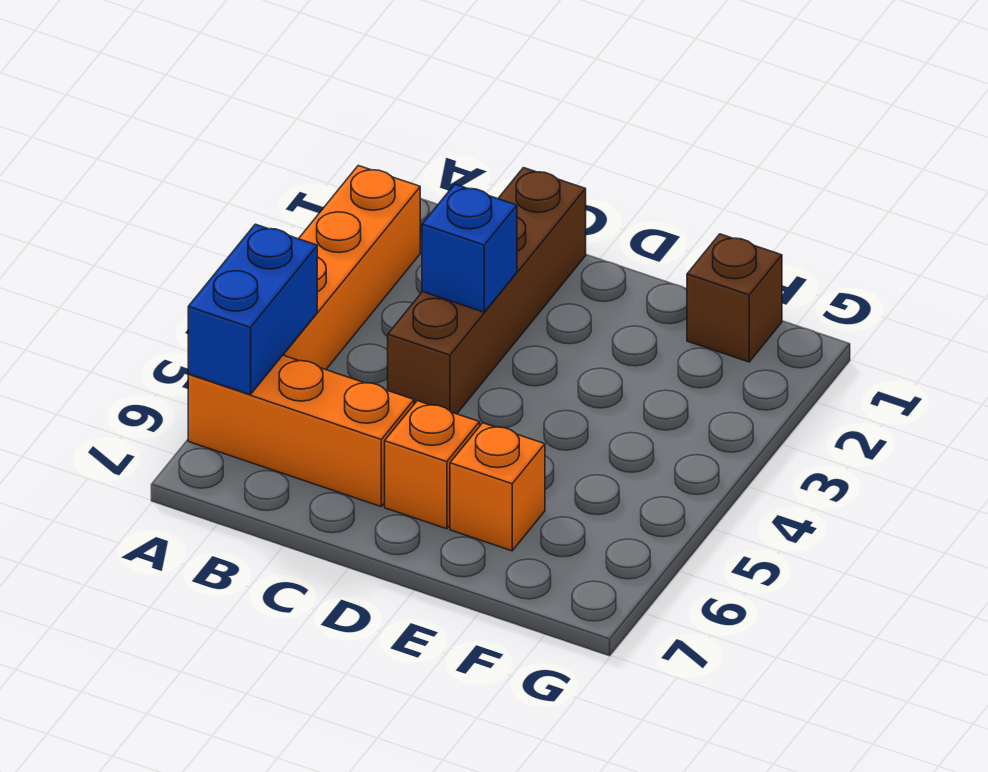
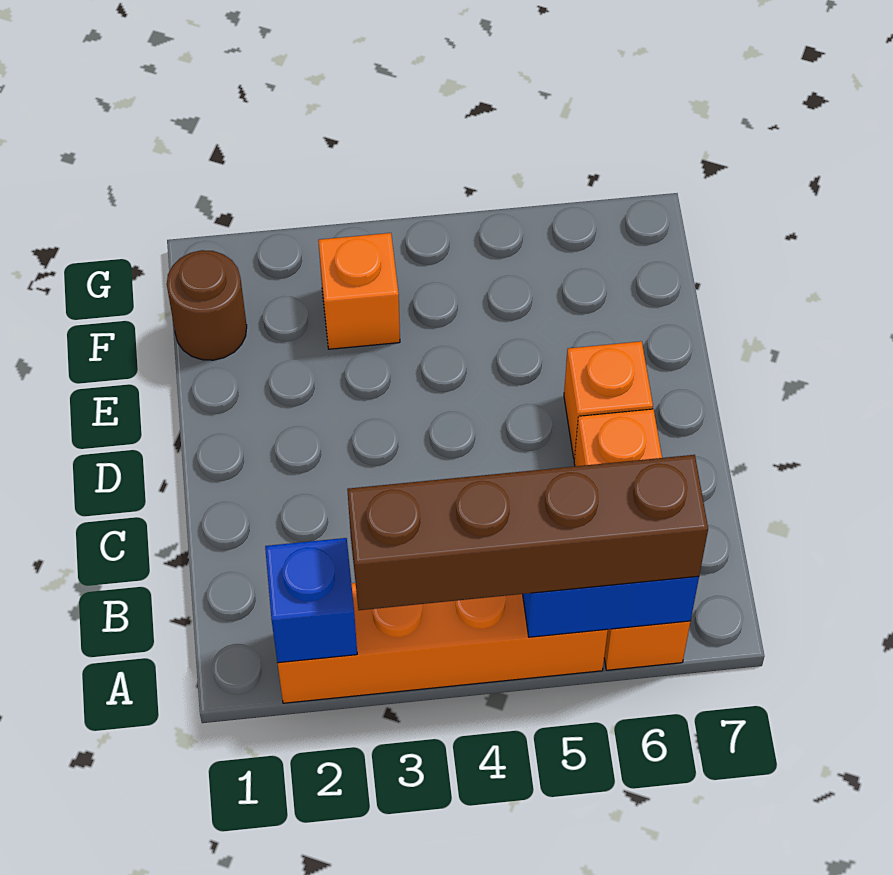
brown 1x4 brick [388,168,586,414] -> brown 1x4 brick moved to [347,455,708,610]
blue 1x1 brick [422,184,517,312] -> blue 1x1 brick moved to [265,538,357,663]
orange 1x1 brick [450,423,545,551] -> orange 1x1 brick moved to [318,233,400,349]
brown 1x1 brick [687,234,782,362] -> brown 1x1 round brick [167,250,247,360]

